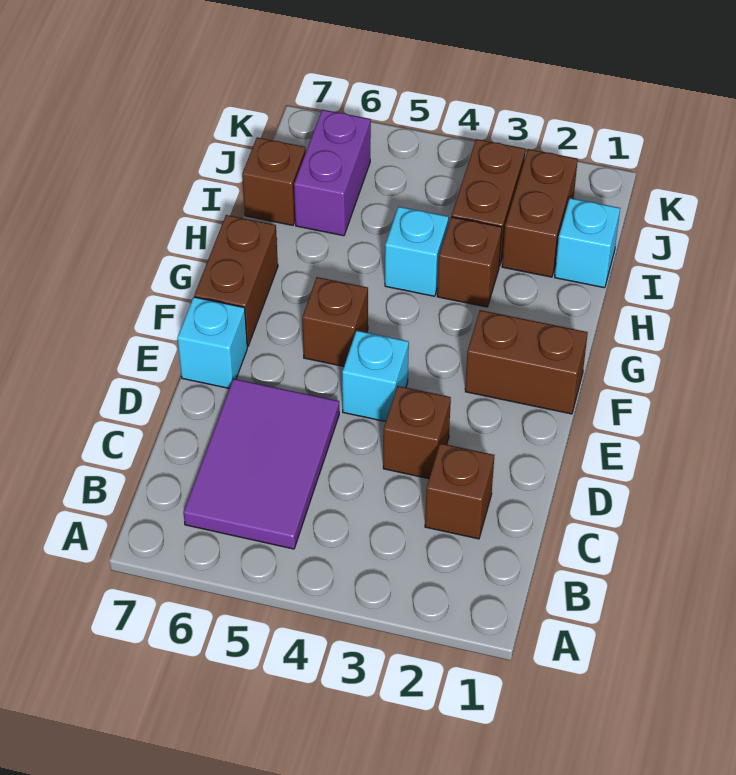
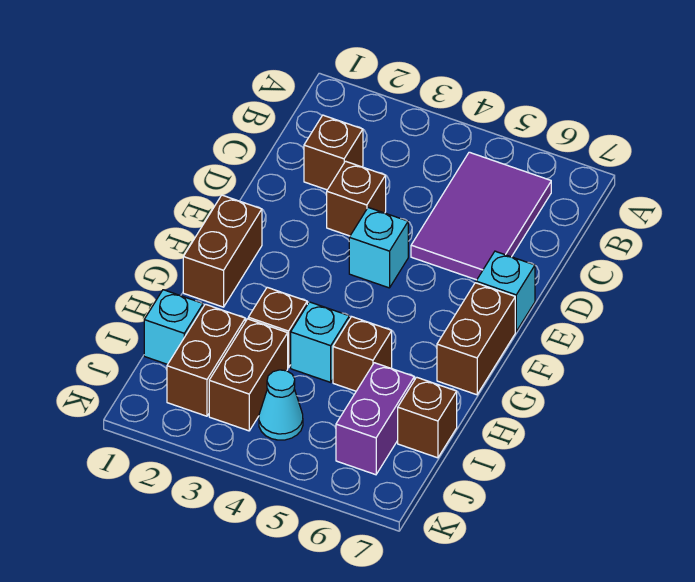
brown 1x2 brick [465,310,588,414] -> brown 1x2 brick turned to [183,195,262,307]
brown 1x1 brick [302,277,368,366] -> brown 1x1 brick moved to [333,317,392,391]
none -> cyan 1x1 cone [259,370,303,440]

